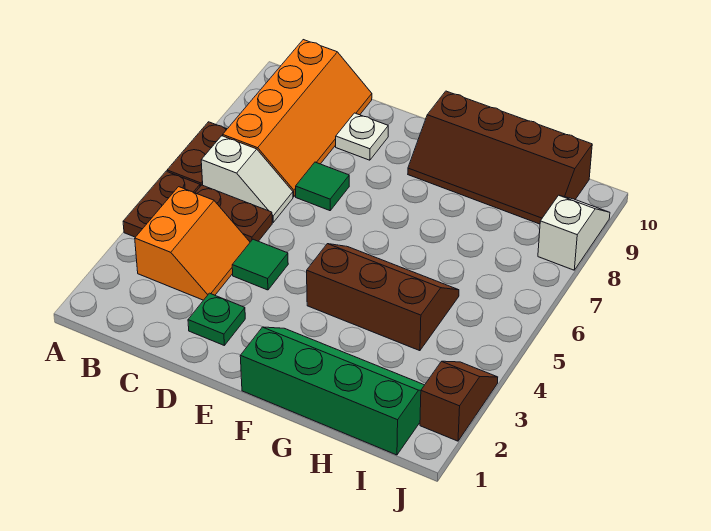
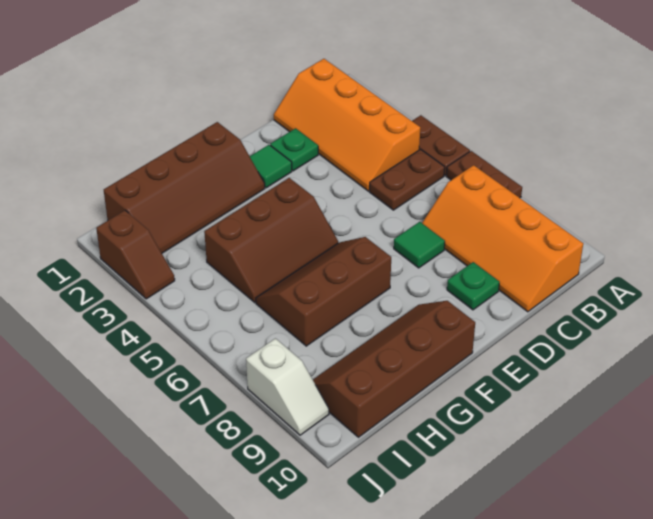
orange 2x2 slope [135,187,250,300] -> orange 2x4 slope [274,59,420,191]
white 1x2 slope [201,136,293,222] -> none
green 1x1 tile [232,239,288,290] -> green 1x1 tile moved to [250,145,292,188]
white 1x1 plate [336,113,388,160] -> green 1x1 plate [447,262,500,310]
green 2x4 slope [240,327,424,455] -> brown 2x4 slope [104,122,265,253]
none -> brown 2x3 slope [256,237,391,346]

